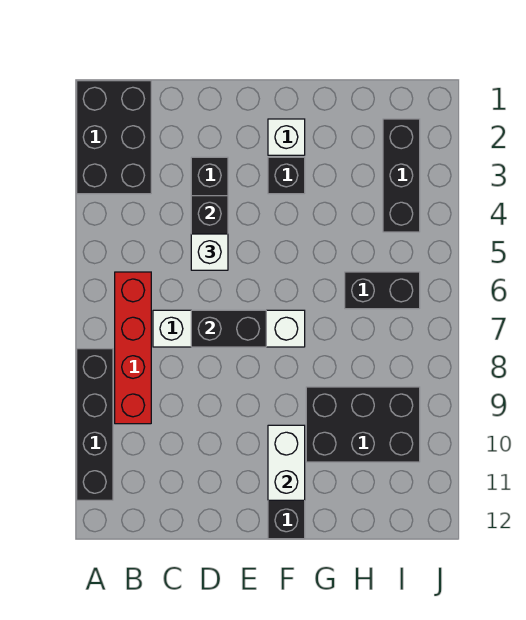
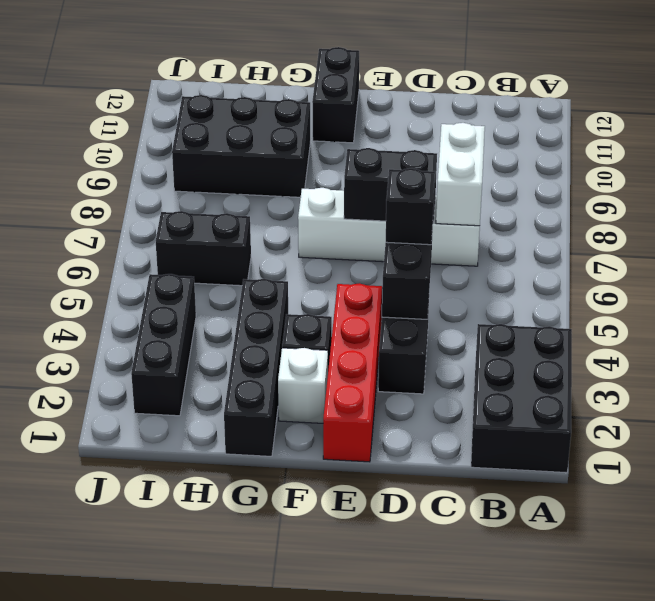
black 1x4 brick [77,349,113,500] -> black 1x4 brick moved to [224,279,288,456]
red 1x4 brick [115,272,151,424] -> red 1x4 brick moved to [323,283,382,462]
white 1x1 brick [191,234,228,270] -> black 1x1 brick [386,168,435,245]
white 1x2 brick [268,425,305,500] -> white 1x2 brick moved to [436,123,485,226]

